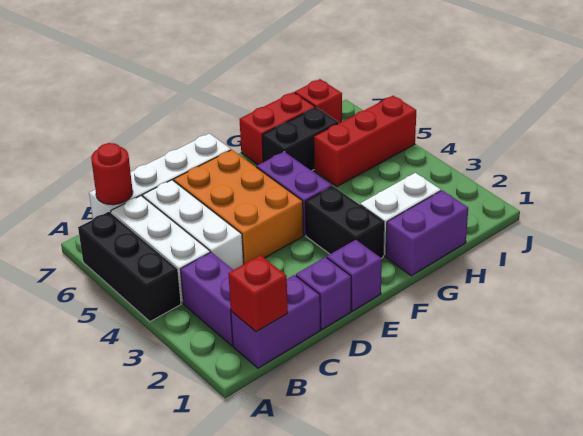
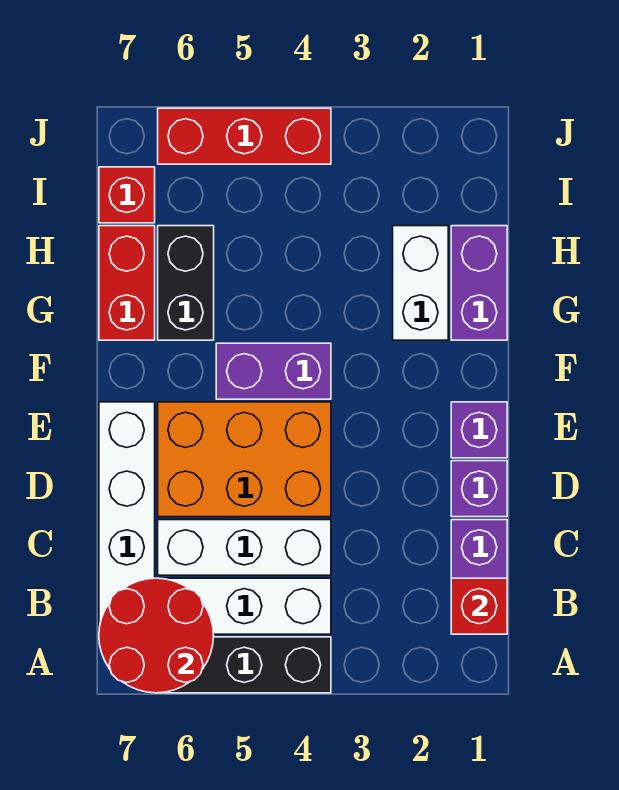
purple 1x2 brick [180,252,233,346] -> none
red 1x1 round brick [91,143,133,205] -> red 2x2 round brick [99,578,213,693]
black 1x2 brick [305,186,384,258] -> none
red 1x3 brick [314,96,416,187] -> red 1x3 brick turned to [158,108,331,164]

